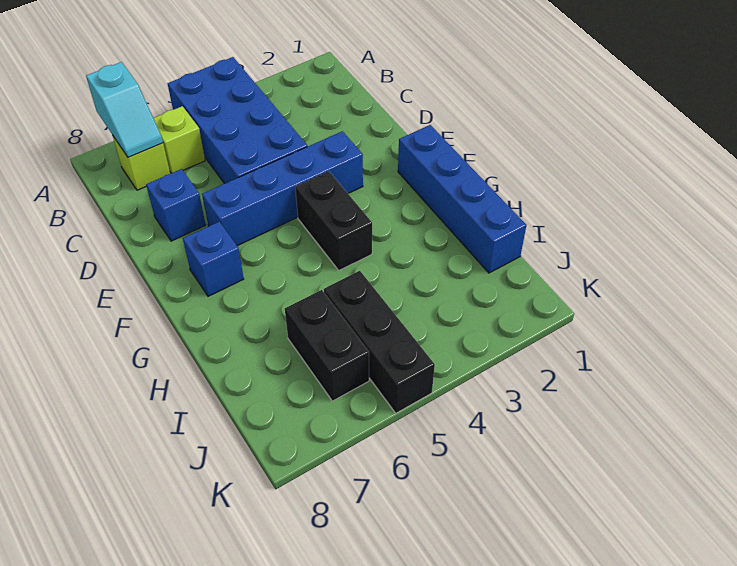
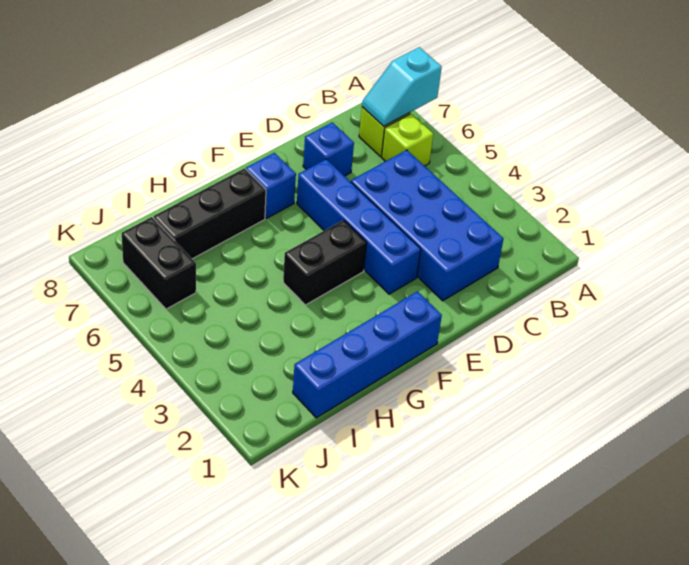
blue 2x4 brick [168,57,307,184] -> blue 2x4 brick turned to [351,150,503,301]
black 1x3 brick [324,271,435,413] -> black 1x3 brick moved to [154,168,266,259]
black 1x2 brick [285,290,369,401] -> black 1x2 brick turned to [122,217,196,309]

